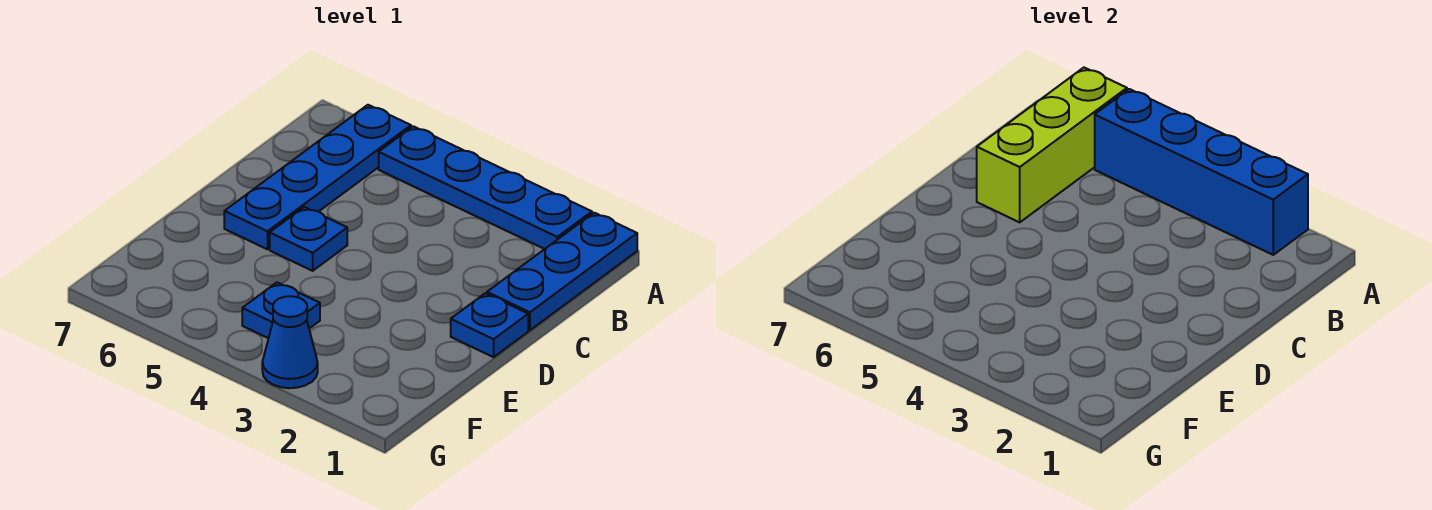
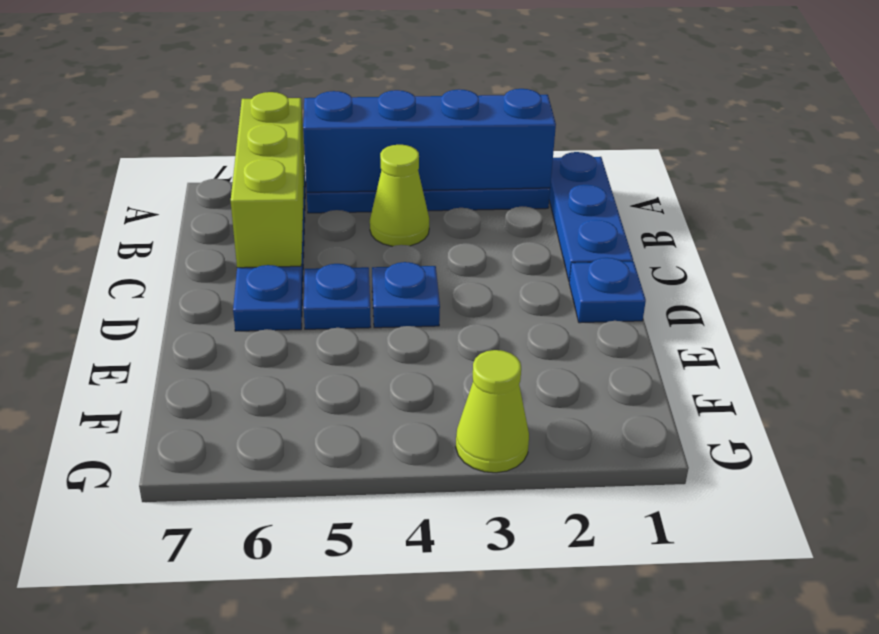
none -> lime 1x1 cone [370,145,429,246]
blue 1x1 plate [242,282,320,338] -> blue 1x1 plate moved to [372,262,440,328]
blue 1x1 cone [262,296,318,388] -> lime 1x1 cone [456,350,529,473]

